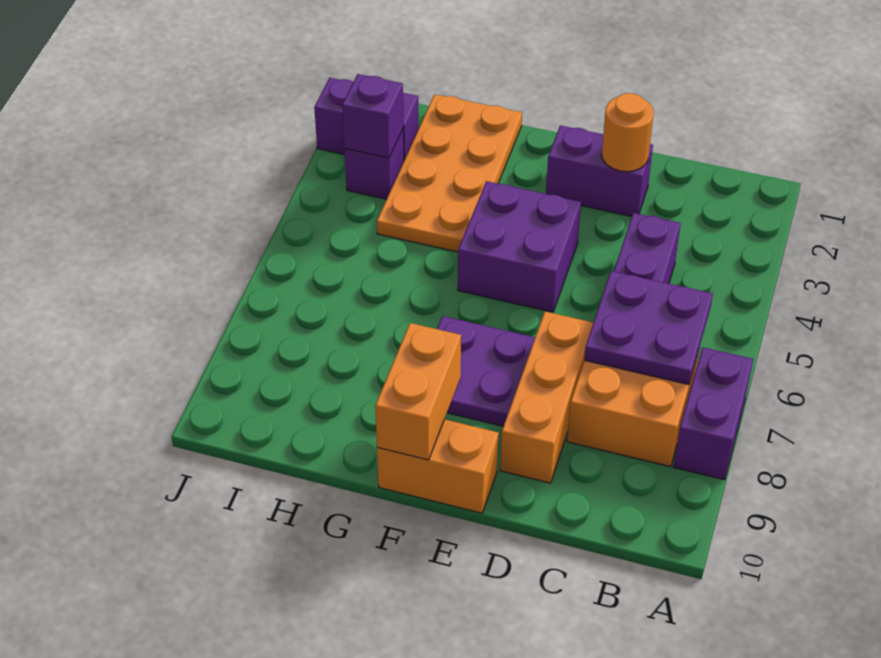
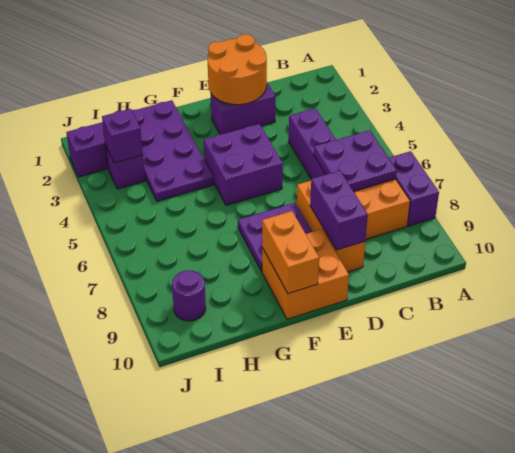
orange 1x1 round brick [601,93,654,172] -> orange 2x2 round brick [208,34,267,105]
none -> purple 1x2 brick [310,171,368,250]
orange 1x2 brick [377,419,499,513] -> orange 2x2 brick [262,229,349,319]
orange 2x4 plate [377,94,522,252] -> purple 2x4 plate [132,100,214,201]
none -> purple 1x1 round brick [172,270,206,321]

